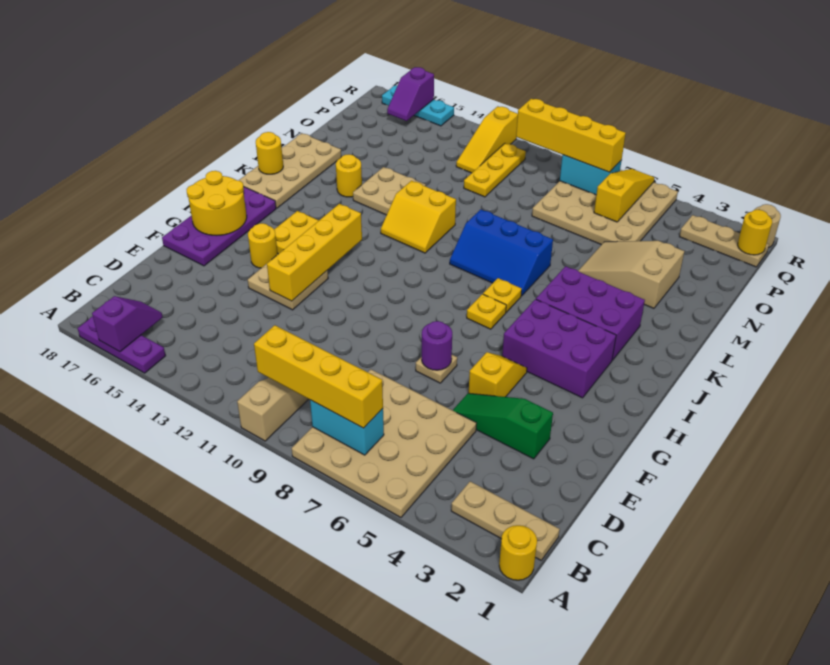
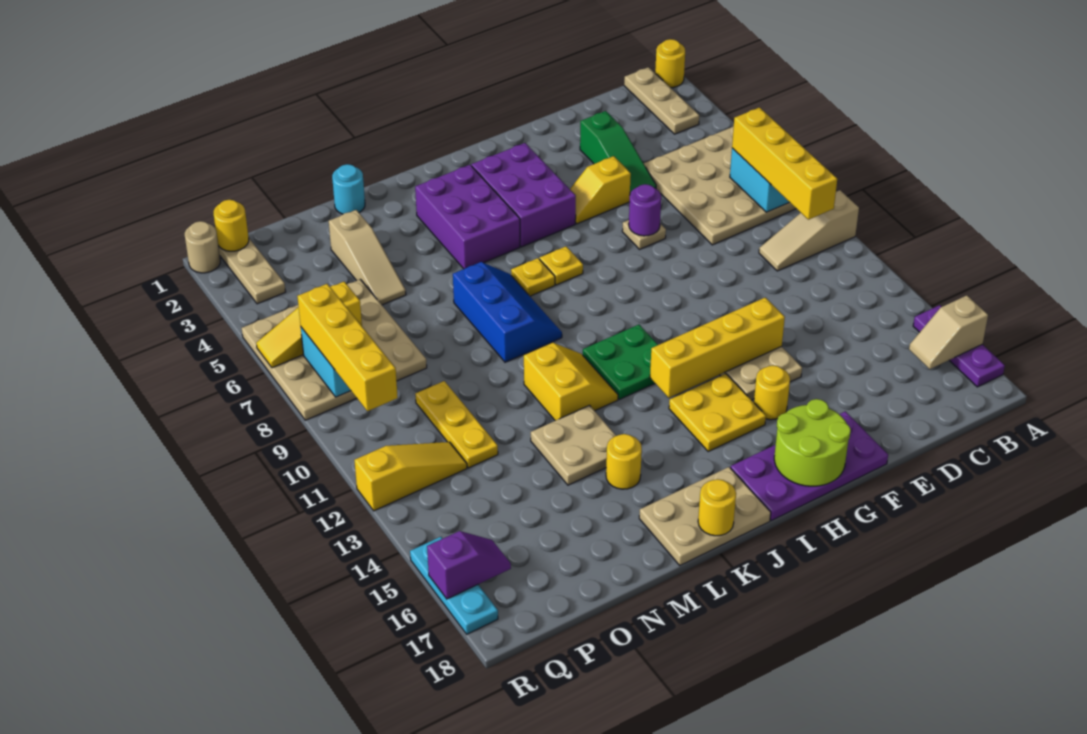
purple 1x2 slope [92,296,163,352] -> tan 1x2 slope [909,295,988,369]
yellow 2x2 round brick [187,171,247,235] -> lime 2x2 round brick [774,399,851,486]
none -> green 2x2 plate [583,325,658,399]
tan 2x4 plate [238,133,341,208] -> tan 2x3 plate [639,467,771,565]
none -> cyan 1x1 round brick [332,164,365,214]
tan 2x3 slope [578,241,684,308] -> tan 1x3 slope [329,210,406,305]
yellow 1x3 plate [464,143,526,197] -> yellow 1x3 plate turned to [415,381,498,468]

